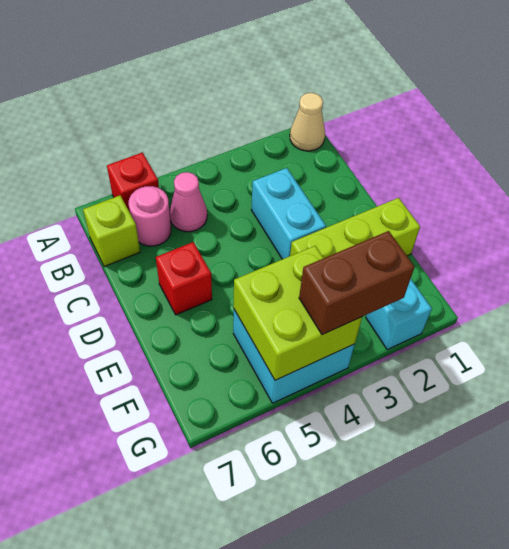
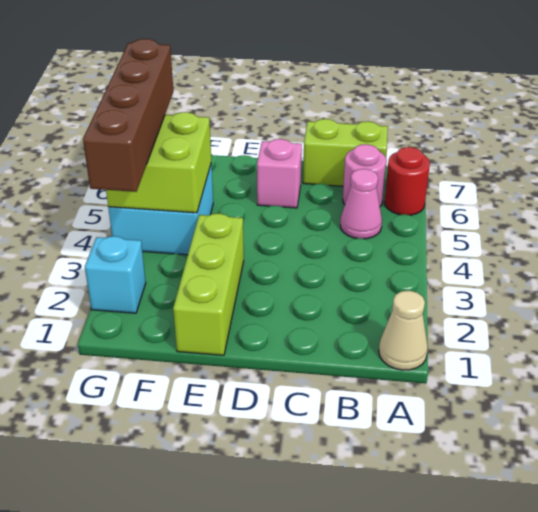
red 1x1 brick [107,153,159,212] -> red 1x1 round brick [385,147,430,215]
lime 1x1 brick [83,195,140,267] -> lime 1x2 brick [303,119,388,186]
cyan 1x2 brick [251,168,326,259] -> none
red 1x1 brick [156,242,212,315] -> pink 1x1 brick [257,139,302,208]
brown 1x2 brick [299,231,415,335] -> brown 1x4 brick [83,39,174,192]

